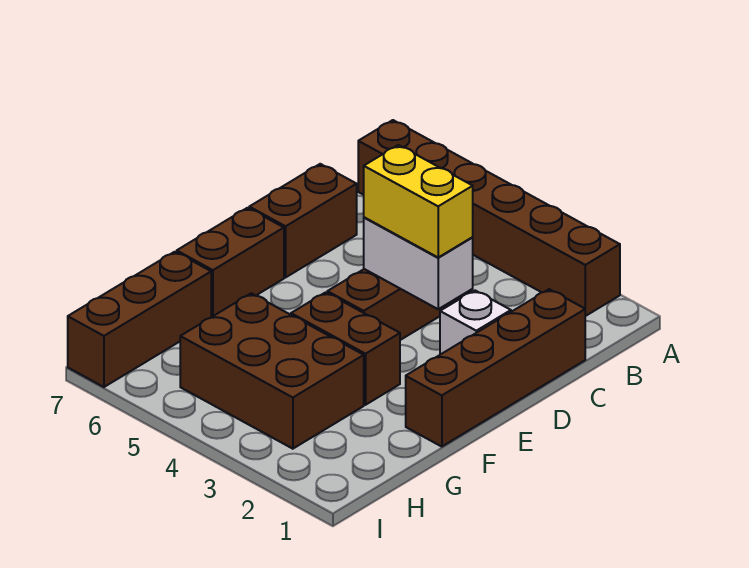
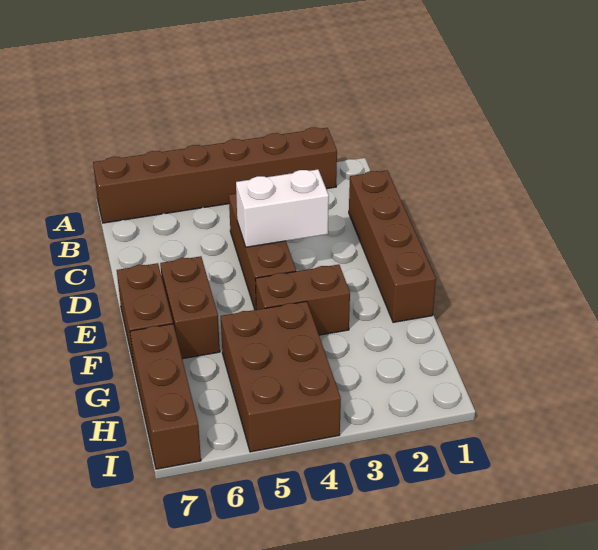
brown 1x2 brick [249,164,357,277] -> brown 1x2 brick moved to [160,256,220,359]
white 1x1 brick [440,290,511,355] -> none
yellow 1x2 brick [364,145,473,257] -> none
brown 2x3 brick [180,293,364,449] -> brown 2x3 brick turned to [221,301,341,452]

